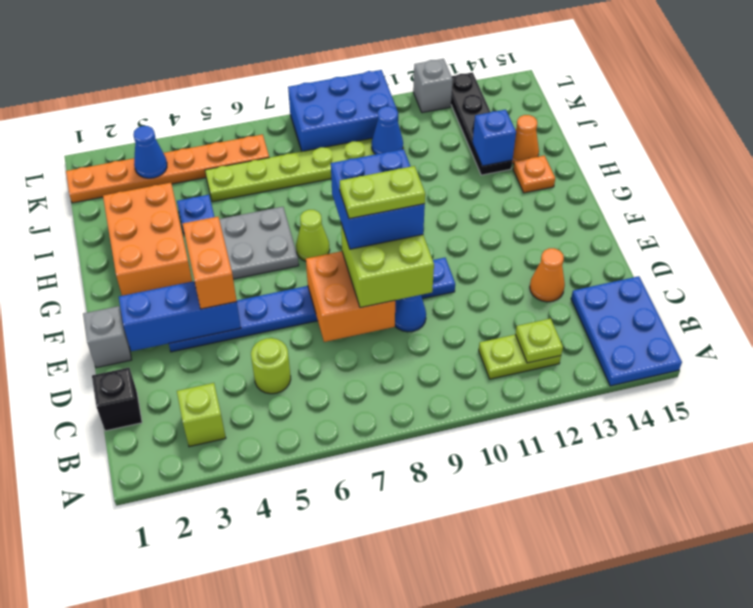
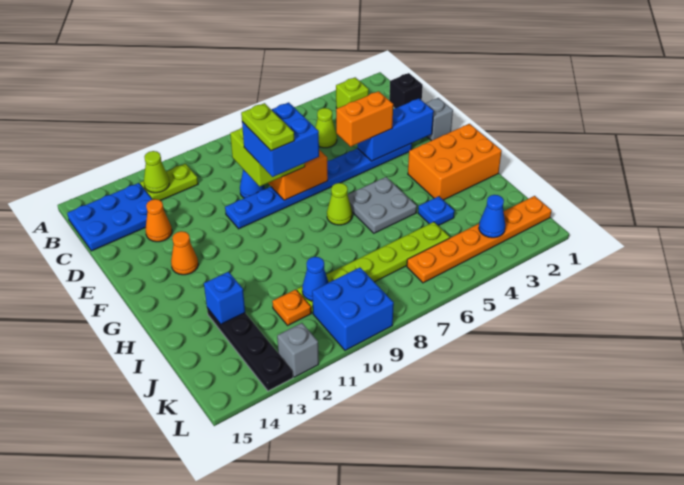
blue 2x3 plate [571,276,682,386] -> blue 2x3 plate turned to [67,183,153,251]
lime 1x1 plate [515,319,563,363] -> lime 1x1 cone [144,151,169,193]
lime 1x1 round brick [251,338,291,394] -> lime 1x1 cone [315,108,337,148]
orange 1x2 brick [183,217,237,309] -> orange 1x2 brick turned to [336,91,393,147]
lime 1x2 plate [340,166,425,219] -> lime 1x2 plate turned to [241,103,294,151]
orange 2x3 brick [103,183,192,296] -> orange 2x3 brick turned to [408,124,502,200]
orange 1x1 plate [513,155,555,193] -> orange 1x1 plate moved to [272,289,311,325]
orange 1x1 cone [512,115,539,164] -> orange 1x1 cone moved to [171,231,198,275]
blue 2x3 brick [288,70,398,151] -> blue 2x2 brick [312,268,394,351]

